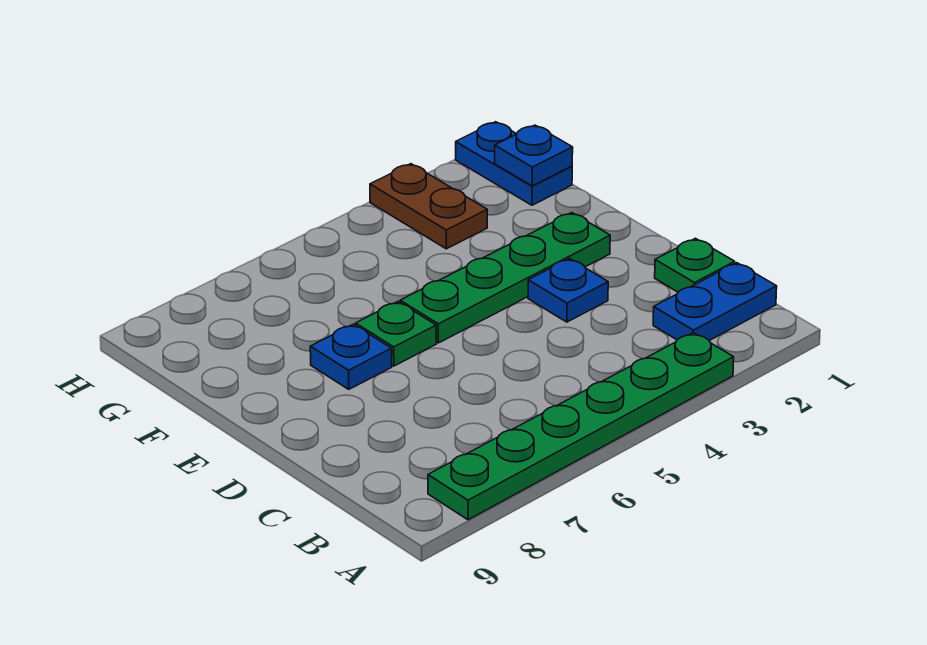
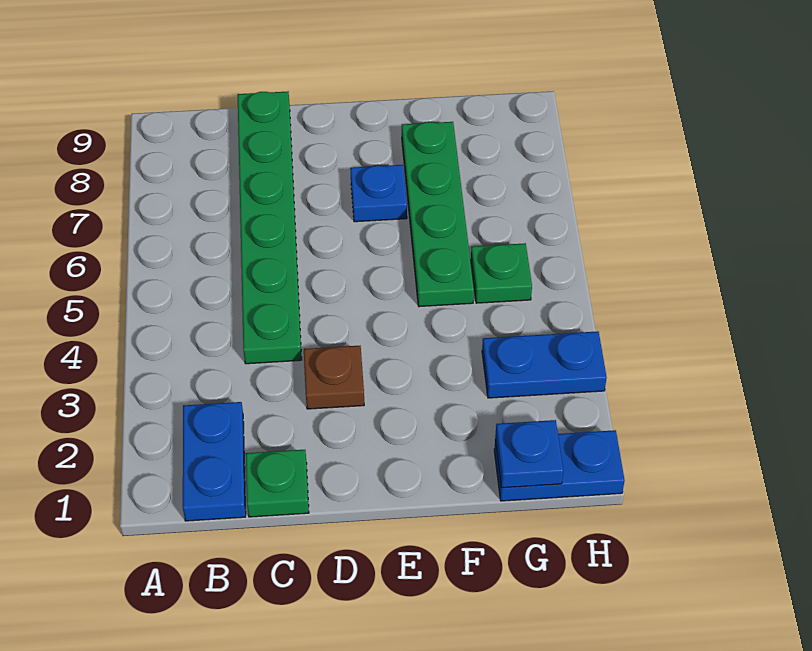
green 1x6 plate [428,333,734,520] -> green 1x6 plate moved to [238,92,302,364]
blue 1x1 plate [528,259,608,322] -> brown 1x1 plate [304,346,364,409]
green 1x4 plate [400,213,610,343] -> green 1x4 plate moved to [402,122,474,307]
green 1x1 plate [356,302,436,366] -> green 1x1 plate moved to [471,243,532,303]
brown 1x2 plate [370,164,487,249] -> blue 1x2 plate [482,331,607,398]

